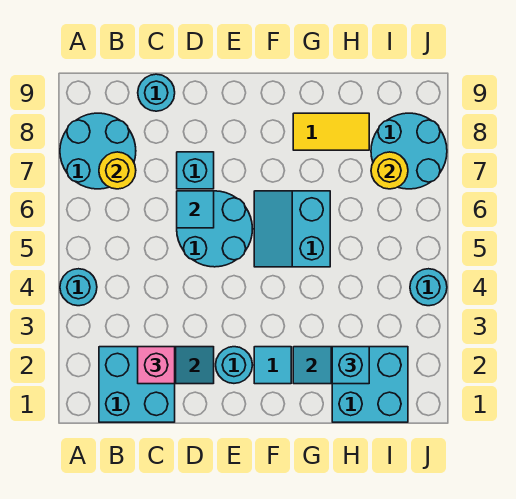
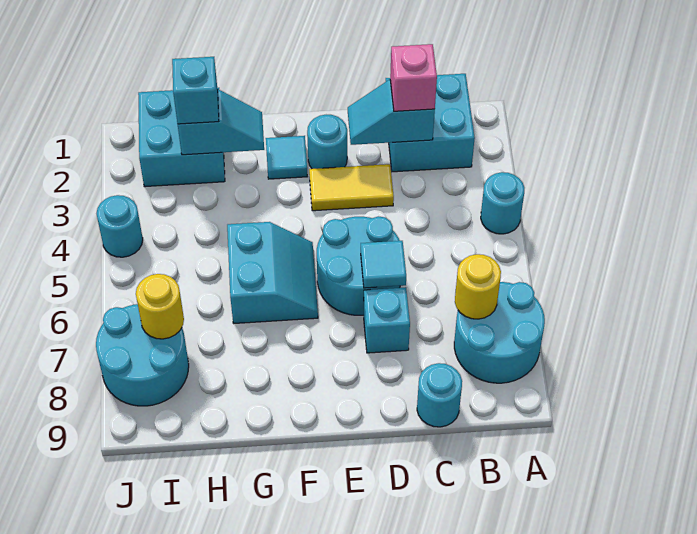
yellow 1x2 tile [293,113,369,150] -> yellow 1x2 tile moved to [309,164,394,211]

